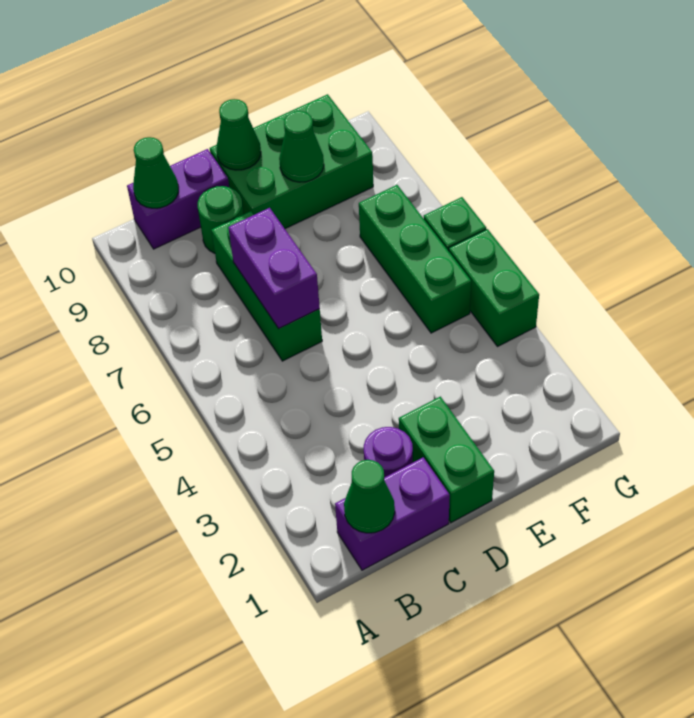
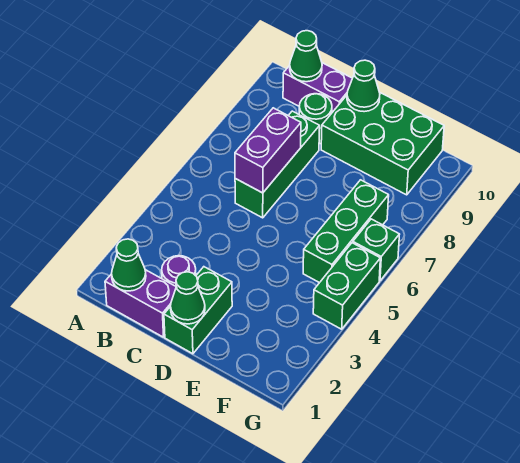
green 1x1 cone [279,111,324,182] -> green 1x1 cone moved to [171,272,205,324]

